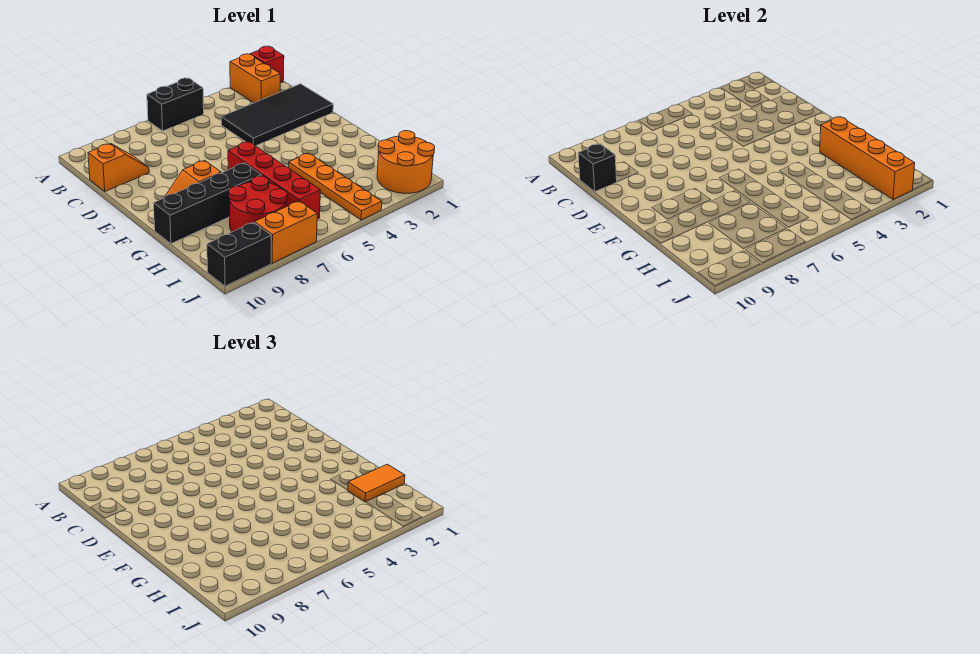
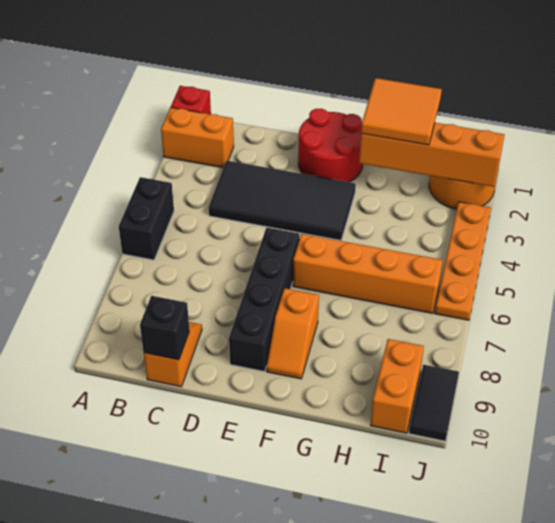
black 2x4 tile [221,84,333,146] -> black 2x4 tile turned to [209,161,356,240]
red 1x4 brick [228,142,320,219] -> orange 1x4 brick [293,234,443,313]
orange 1x4 plate [288,153,382,220] -> orange 1x4 plate turned to [435,202,491,320]
black 1x4 brick [153,163,261,244] -> black 1x4 brick moved to [229,227,300,372]
orange 1x2 tile [348,464,405,502] -> orange 2x2 tile [361,78,442,145]
red 2x2 round brick [229,176,287,232] -> red 2x2 round brick moved to [298,109,363,182]
orange 1x2 brick [255,201,317,263] -> orange 1x2 brick moved to [370,339,424,433]
black 1x2 brick [207,222,271,286] -> black 1x2 tile [409,365,459,441]

